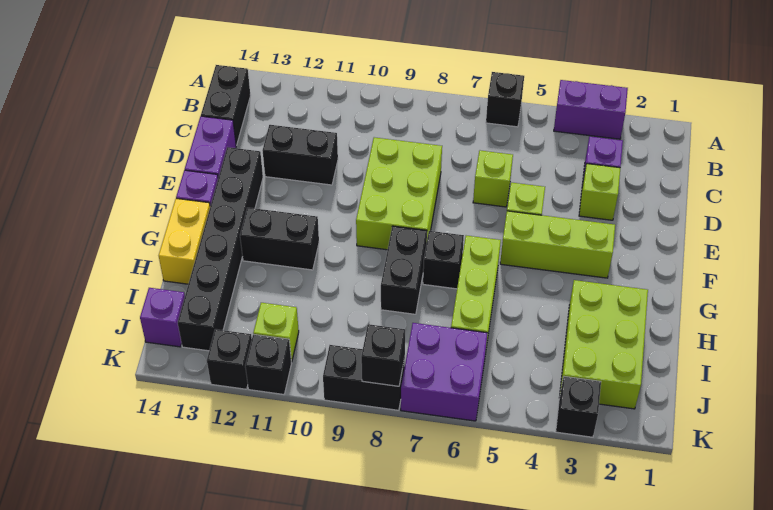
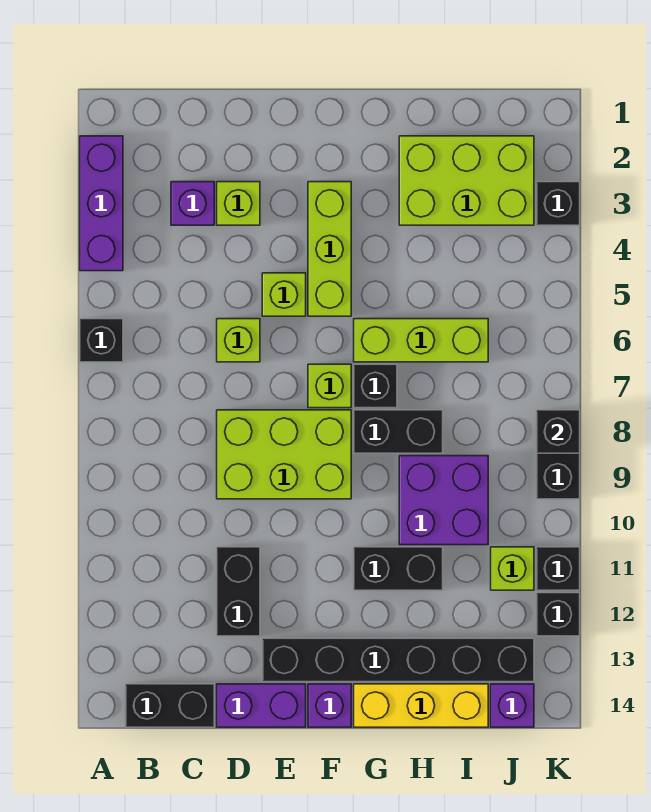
purple 1x2 brick [554,80,628,139] -> purple 1x3 brick [80,136,123,271]
none -> lime 1x1 brick [308,364,351,408]
black 1x2 brick [240,208,319,270] -> black 1x2 brick turned to [354,547,443,590]
yellow 1x2 brick [159,198,210,284] -> yellow 1x3 brick [354,684,488,727]
purple 2x2 brick [401,323,488,421] -> purple 2x2 brick moved to [399,456,488,545]

